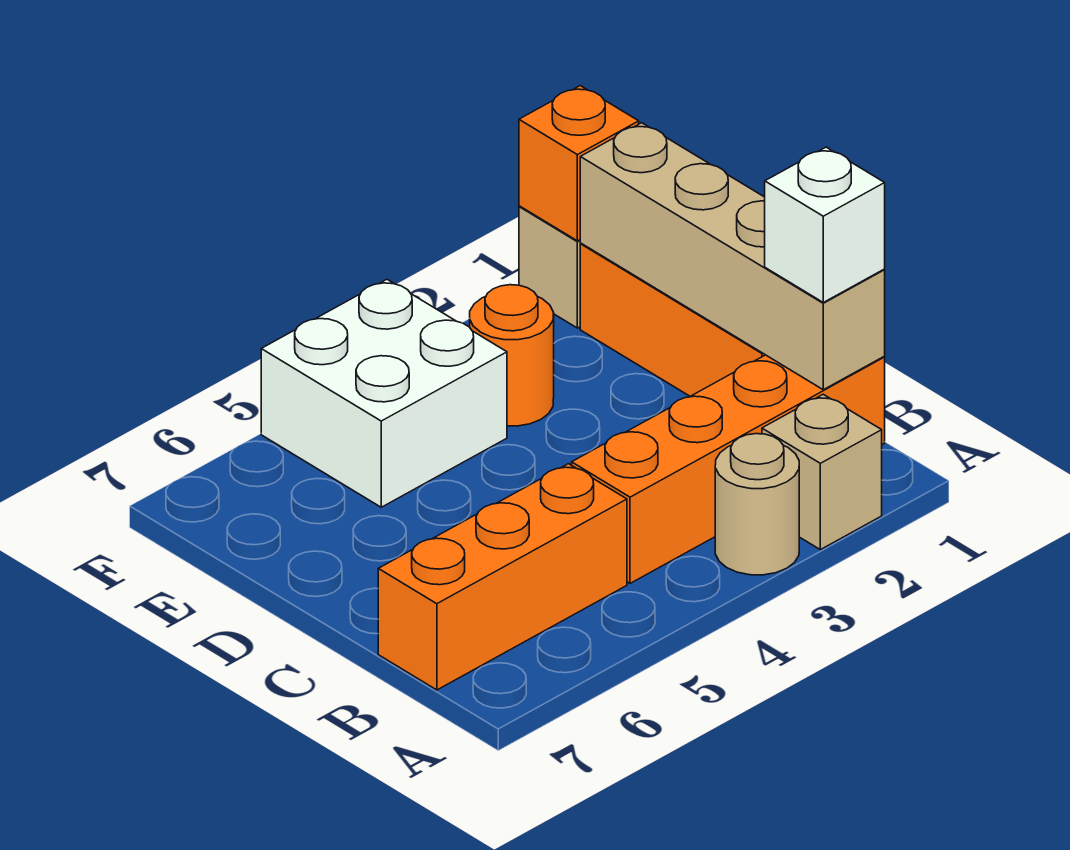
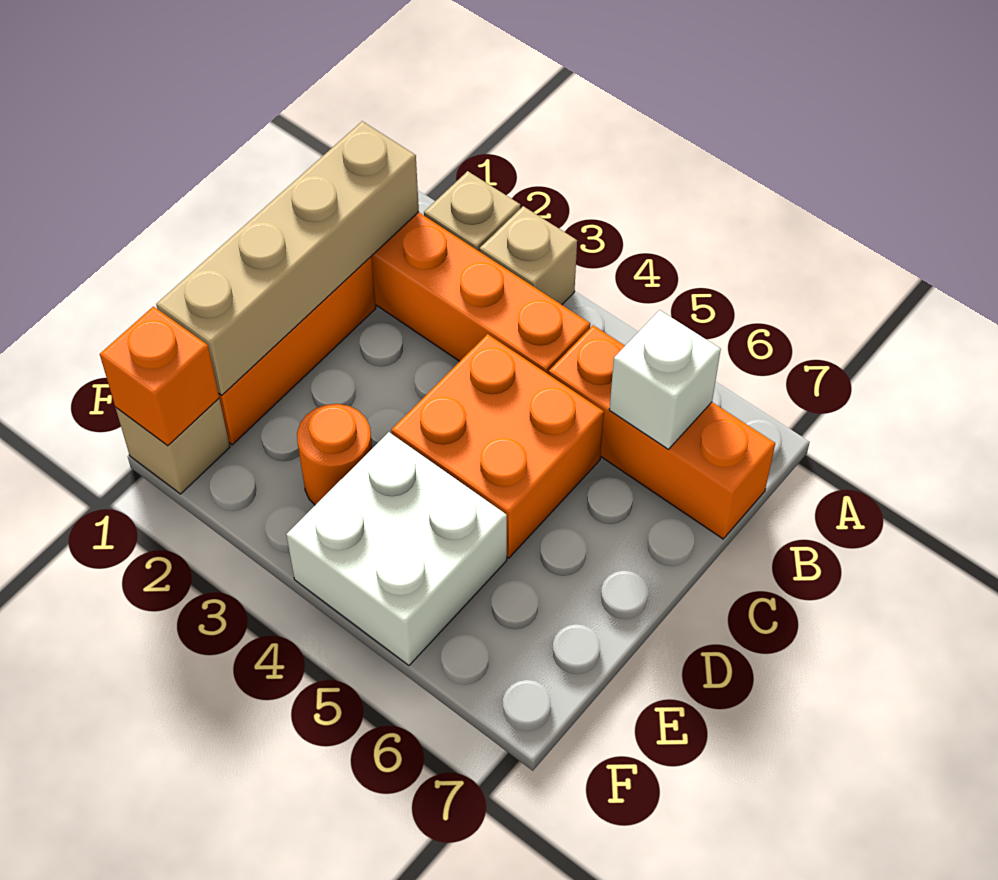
tan 1x1 round brick [715,434,799,575] -> tan 1x1 brick [480,206,577,305]
white 1x1 brick [765,147,885,302] -> white 1x1 brick moved to [609,310,721,449]
none -> orange 2x2 brick [391,334,604,558]

